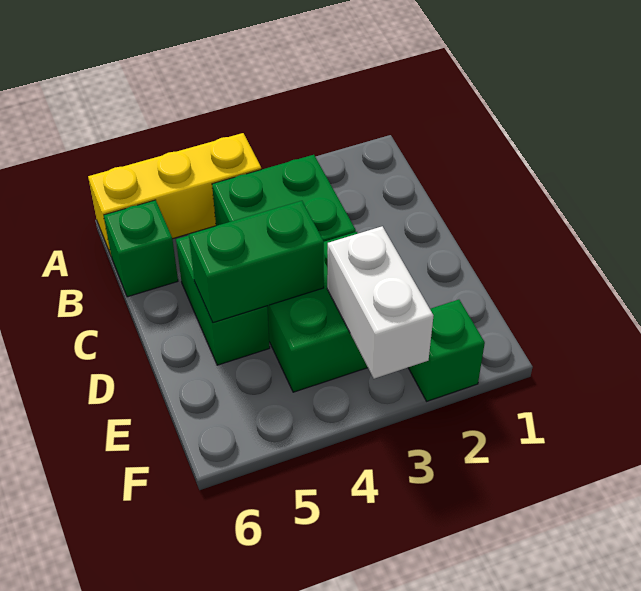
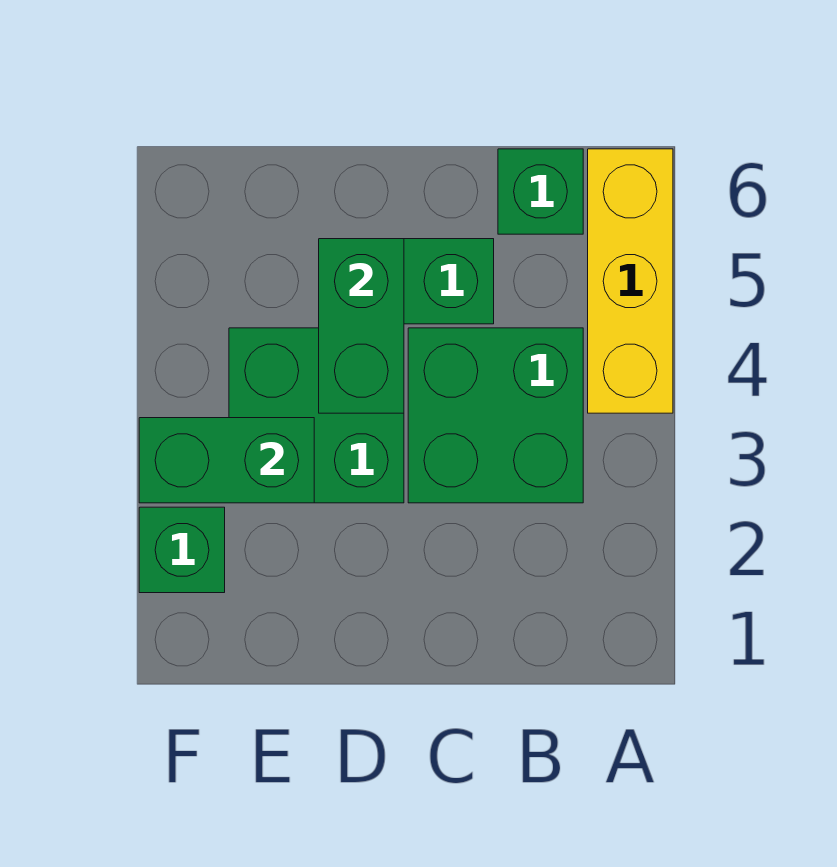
white 1x2 brick [327,226,433,379] -> green 1x2 brick [139,418,314,503]

